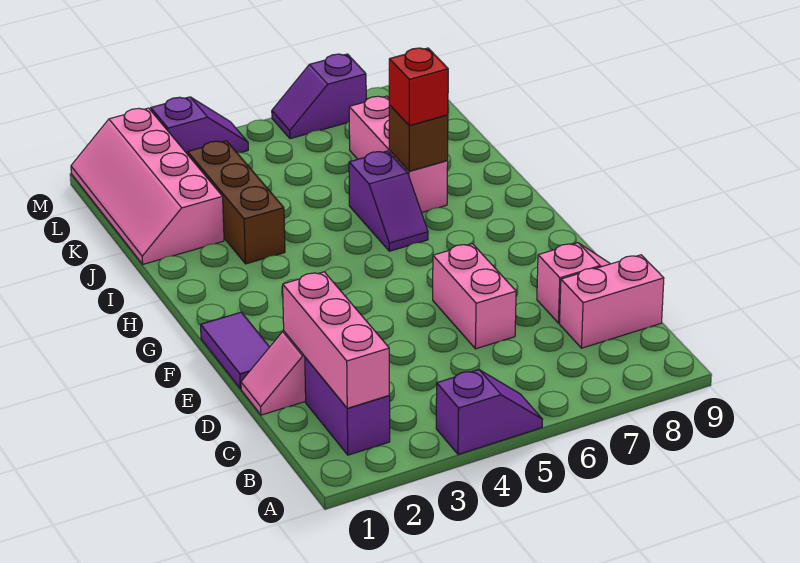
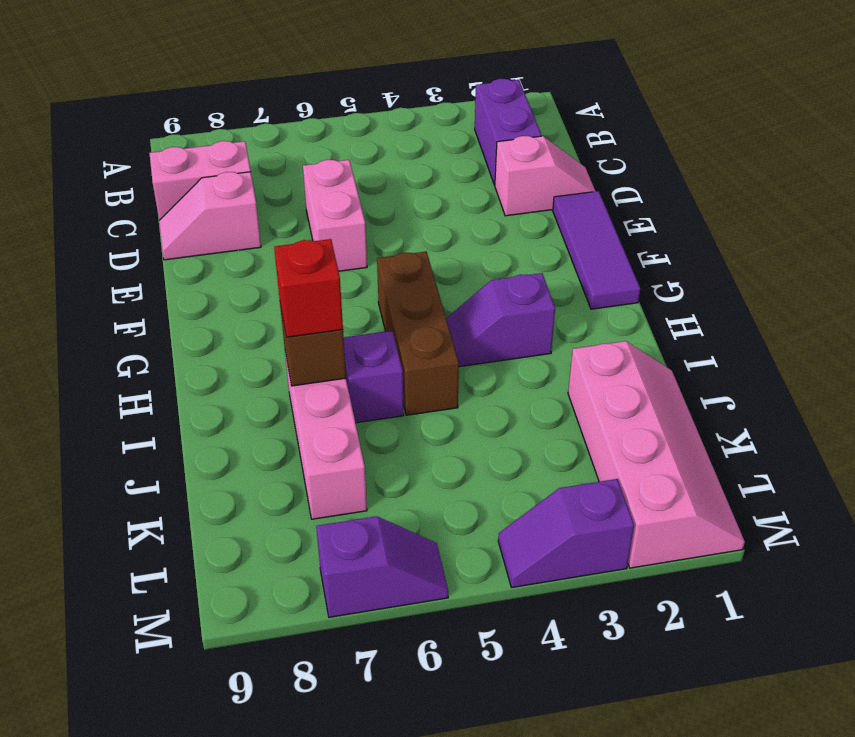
purple 1x2 slope [436,370,542,454] -> purple 1x2 slope moved to [446,273,555,367]
pink 1x3 brick [283,272,389,408] -> none
purple 1x2 tile [201,312,269,389] -> purple 1x3 tile [553,191,640,309]
brown 1x3 brick [187,141,285,264] -> brown 1x3 brick moved to [377,252,459,415]

